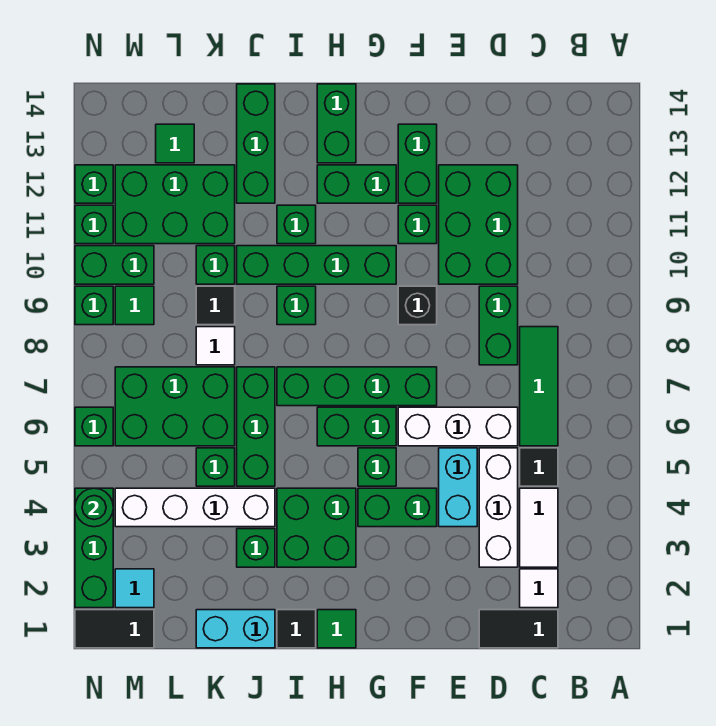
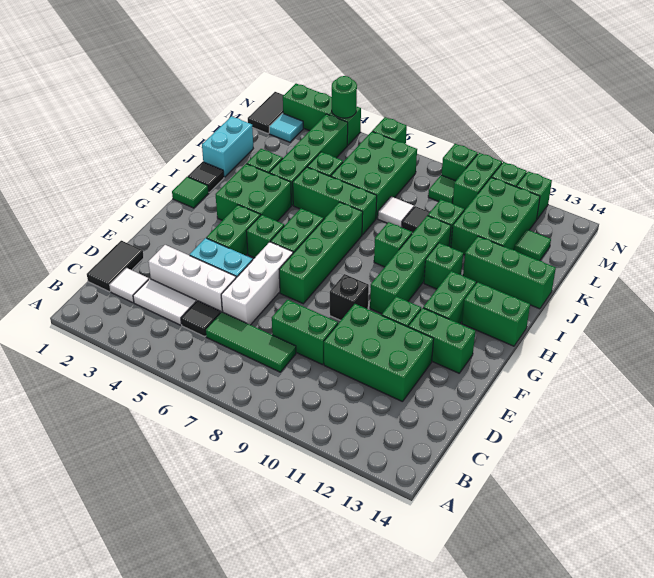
white 1x4 brick [115,488,275,527] -> green 1x4 brick [270,114,348,205]

